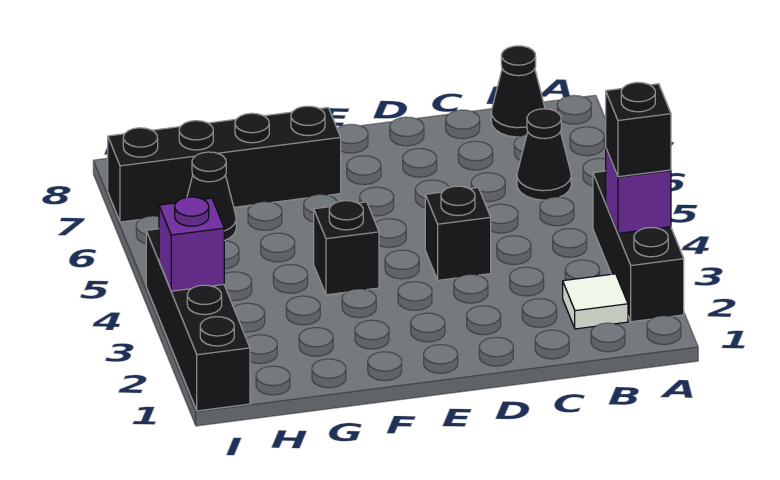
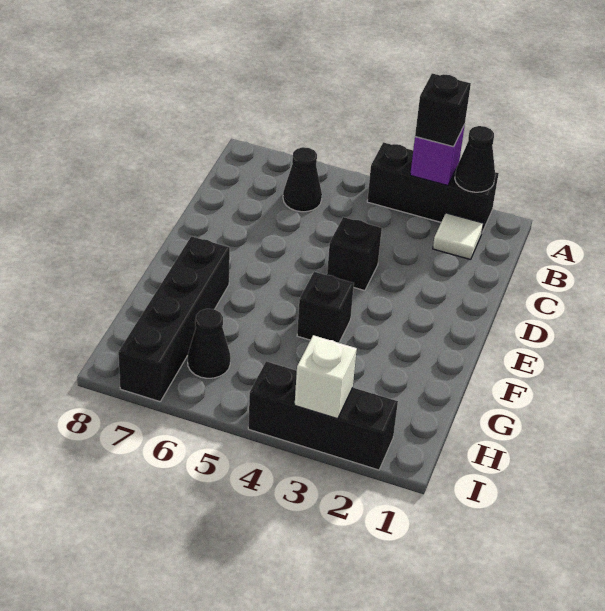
black 1x1 cone [491,46,545,137] -> black 1x1 cone moved to [455,126,495,192]
black 1x4 brick [146,229,250,411] -> black 1x3 brick [248,361,398,470]
purple 1x1 brick [159,197,224,291] -> white 1x1 brick [295,335,357,419]

